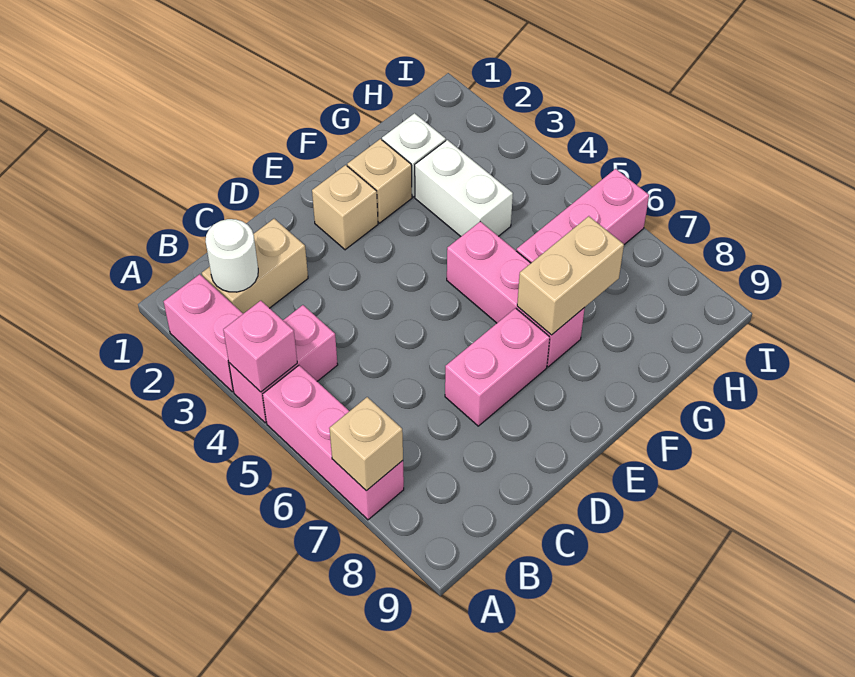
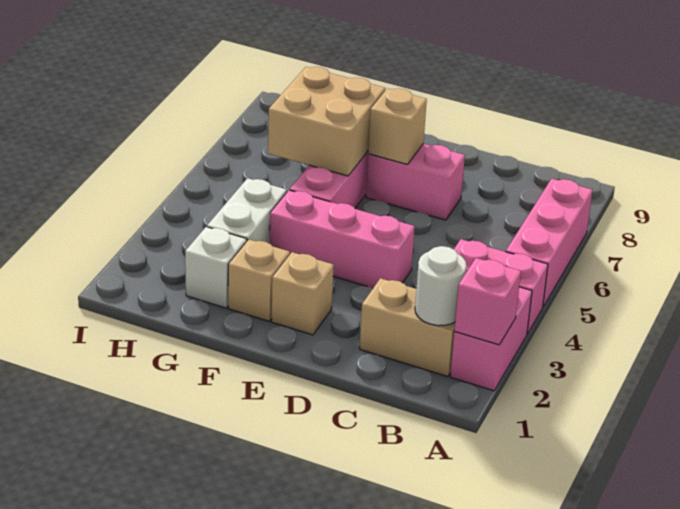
pink 1x1 brick [223,301,297,392] -> pink 1x1 brick moved to [454,258,521,345]
tan 1x1 brick [329,397,403,491] -> tan 1x1 brick moved to [368,88,427,165]
tan 1x2 brick [517,216,624,335] -> tan 2x2 brick [268,67,385,176]
pink 1x3 brick [517,169,649,263] -> pink 1x3 brick moved to [270,190,415,288]

